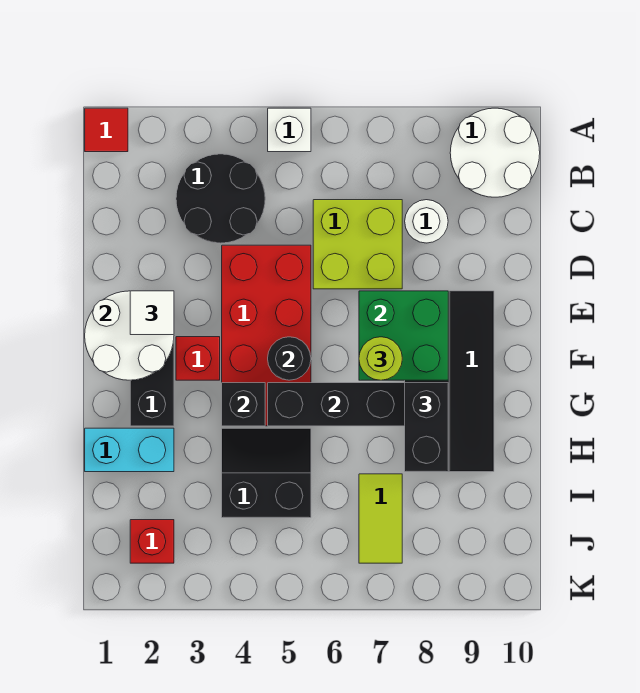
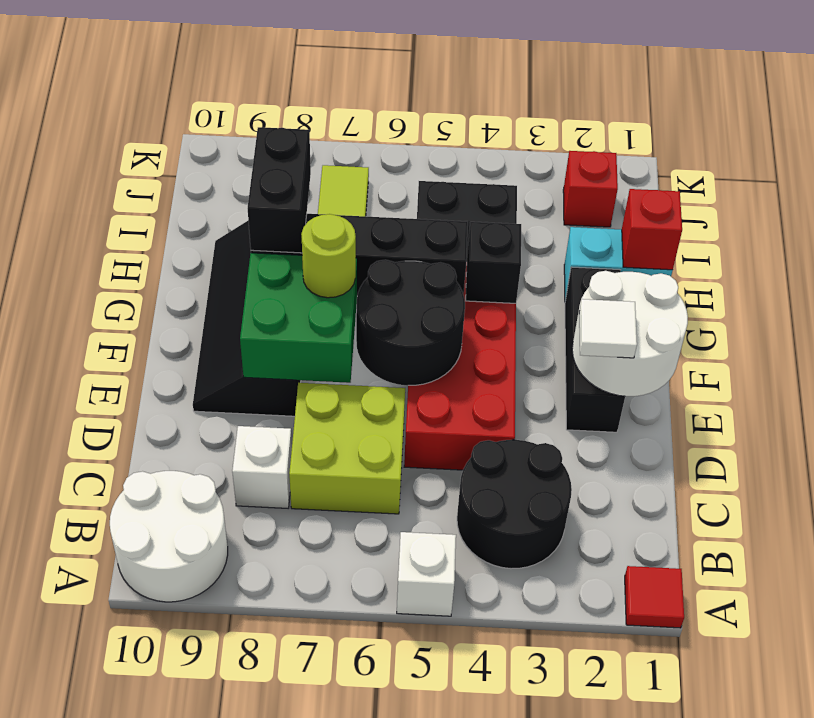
white 1x1 round brick [405,200,448,243] -> white 1x1 brick [232,426,292,508]
red 1x1 brick [176,337,220,380] -> red 1x1 brick moved to [622,189,682,270]
black 1x1 round brick [268,337,311,380] -> black 2x2 round brick [356,260,465,386]

